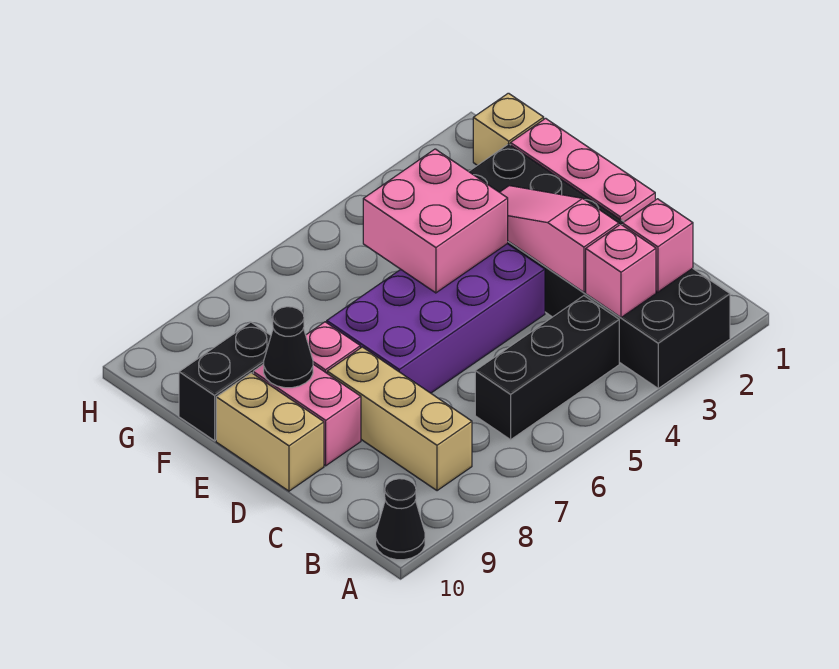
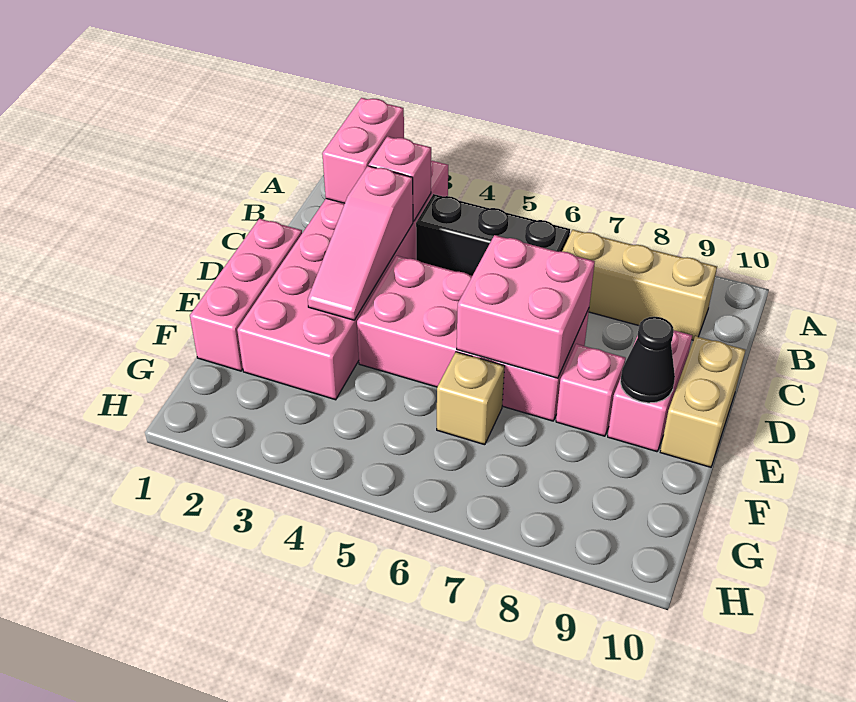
black 2x6 brick [469,144,730,388] -> pink 2x6 brick [237,160,448,400]
black 1x1 cone [376,479,425,560] -> none
pink 1x1 brick [622,199,693,292] -> pink 1x2 brick [322,98,404,203]
tan 1x3 brick [327,347,472,491] -> tan 1x3 brick turned to [562,230,717,340]
purple 2x4 brick [326,244,545,393] -> pink 2x4 brick [357,256,589,421]
pink 2x2 brick [363,149,508,293] -> pink 2x2 brick moved to [457,235,595,378]
black 1x2 brick [179,322,271,441] -> none
tan 1x1 brick [473,93,544,165] -> tan 1x1 brick moved to [437,352,505,445]

